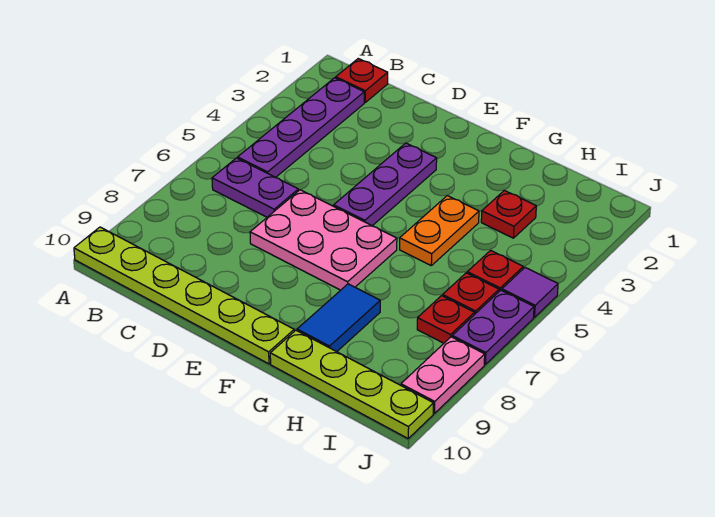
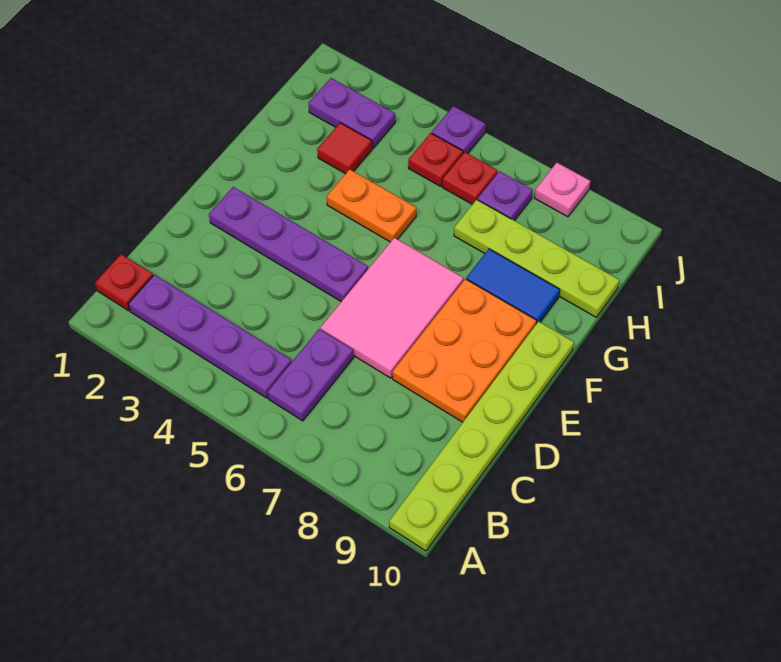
pink 2x3 plate [250,190,397,290] -> pink 2x3 tile [320,238,463,378]
none -> orange 2x3 plate [393,279,536,422]
purple 1x3 plate [334,143,437,226] -> purple 1x4 plate [209,187,368,302]
lime 1x4 plate [270,330,434,438] -> lime 1x4 plate turned to [454,200,619,317]
red 1x1 plate [481,190,536,238] -> red 1x1 tile [317,123,372,174]
red 1x1 plate [417,296,474,343] -> purple 1x1 plate [478,171,533,221]
purple 1x1 tile [502,268,558,317] -> purple 1x1 plate [432,106,485,153]
purple 1x2 plate [452,290,534,364] -> purple 1x2 plate moved to [308,78,395,148]
pink 1x2 plate [401,337,485,413] -> pink 1x1 plate [535,163,590,217]

